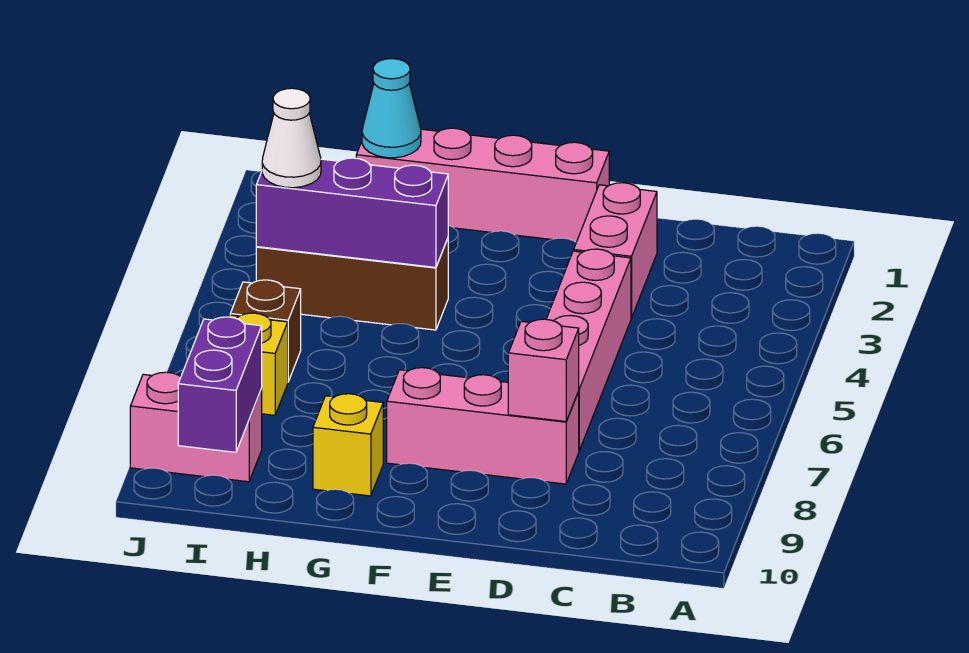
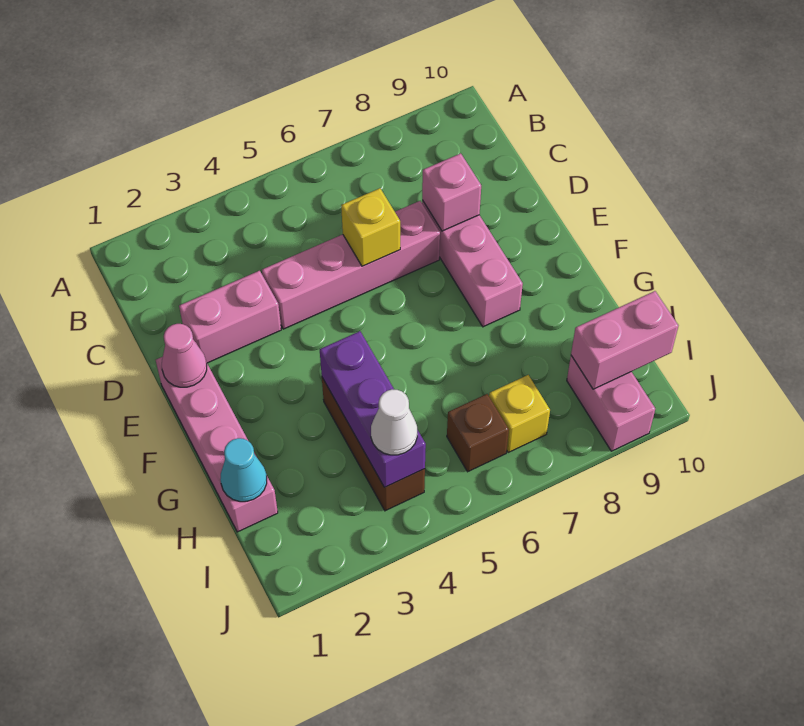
none -> pink 1x1 cone [162,324,207,387]
yellow 1x1 brick [313,394,383,496] -> yellow 1x1 brick moved to [341,188,400,266]
purple 1x2 brick [178,317,262,452] -> pink 1x2 brick [571,291,678,389]

